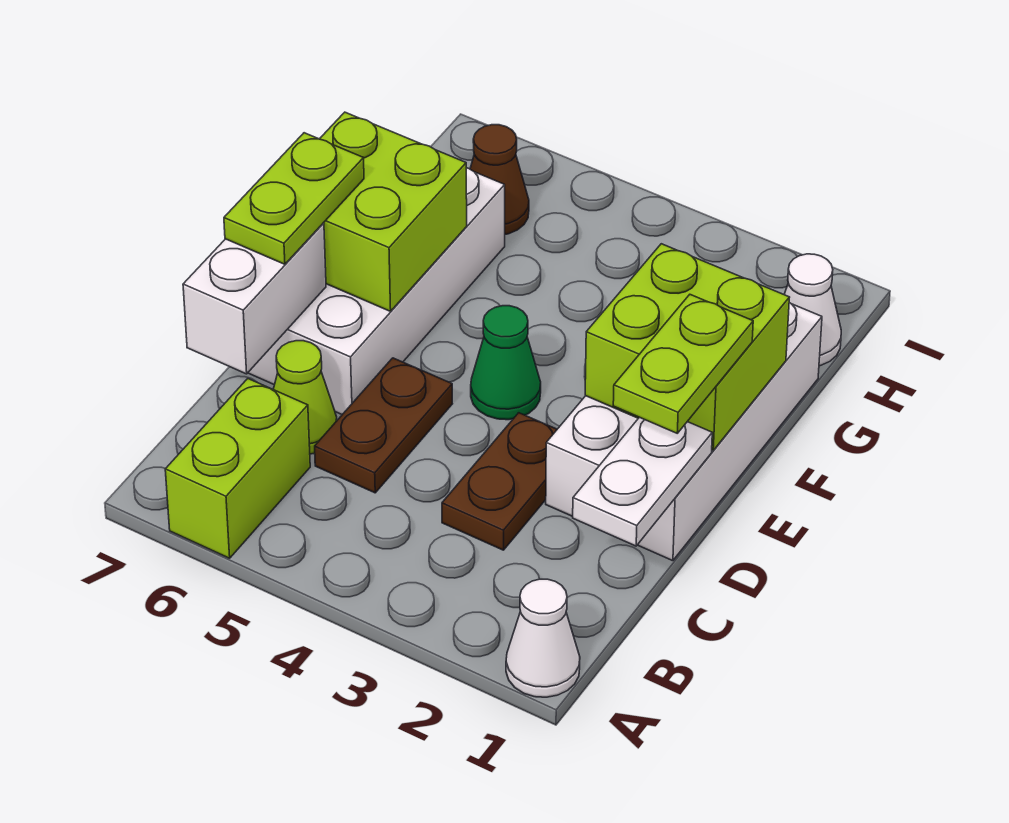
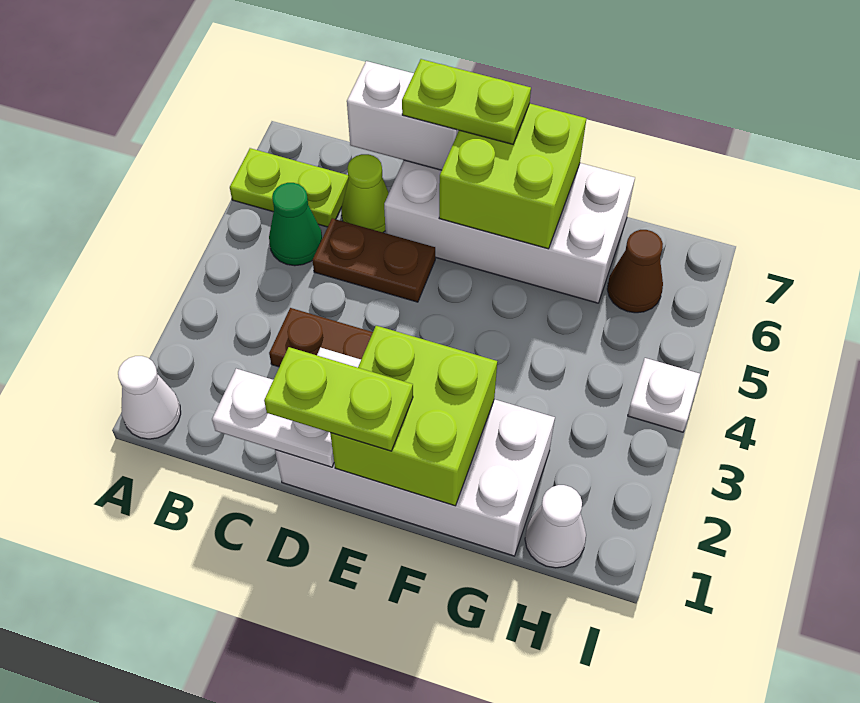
lime 1x2 brick [165,379,310,558] -> lime 1x2 plate [230,148,349,227]
green 1x1 cone [471,306,541,420] -> green 1x1 cone moved to [269,183,322,266]
none -> white 1x1 plate [628,358,700,432]

